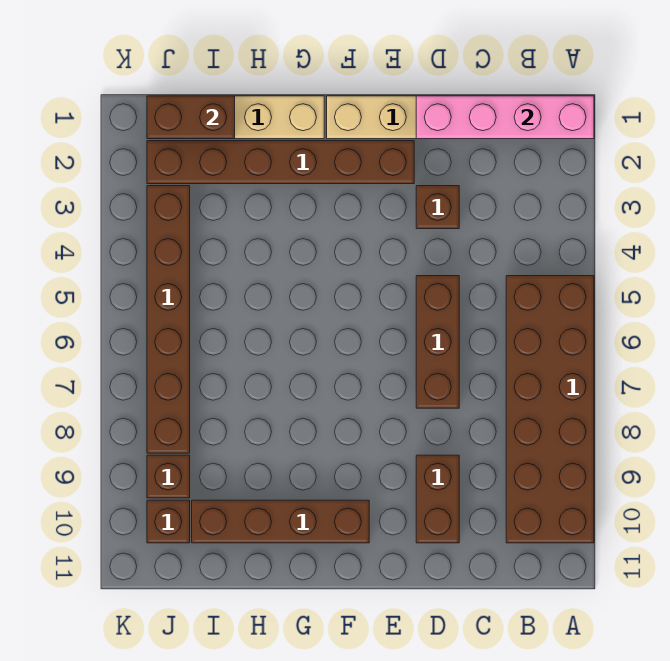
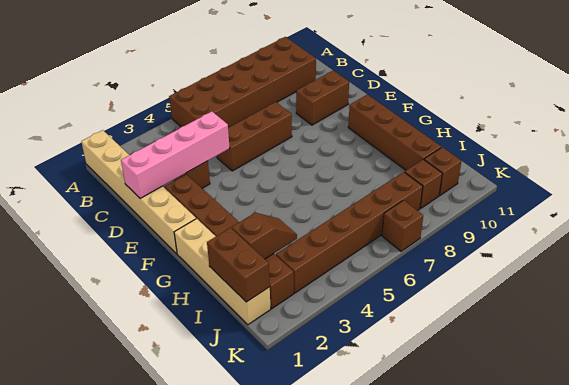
pink 1x4 brick [416,96,594,139] -> pink 1x4 brick turned to [121,111,230,199]
none -> brown 1x2 slope [232,213,297,259]
none -> brown 1x1 brick [382,200,423,251]

